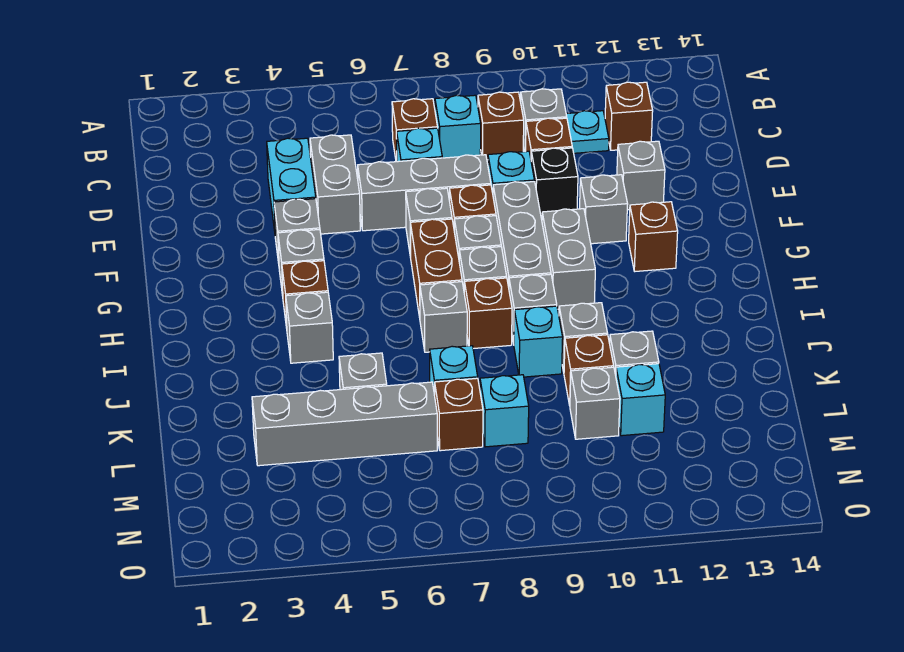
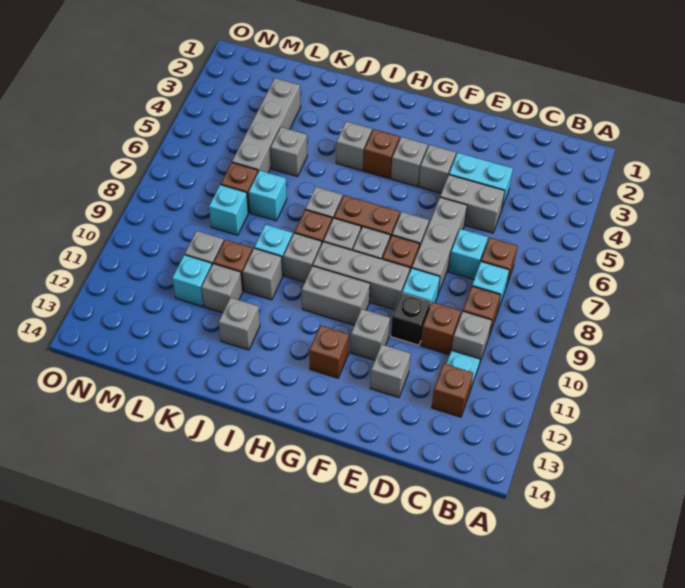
none -> grey 1x1 brick [219,297,260,350]

